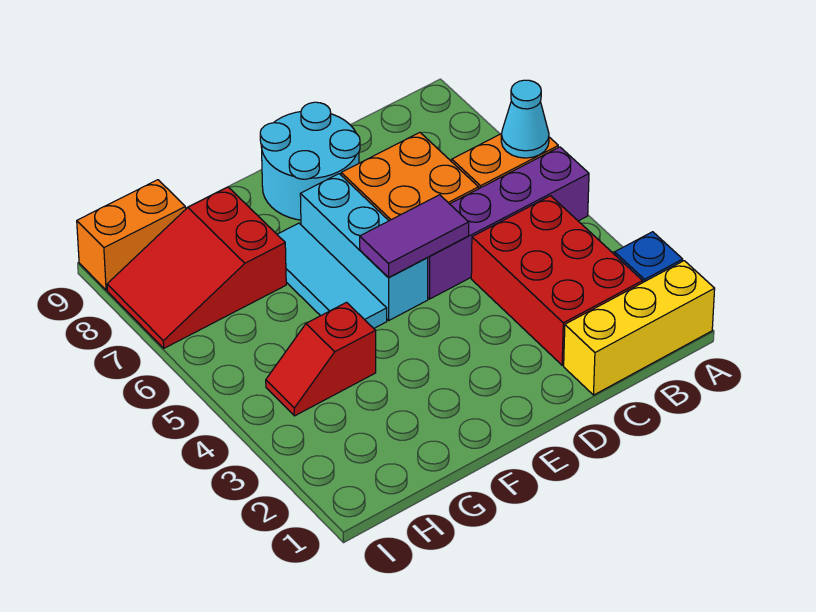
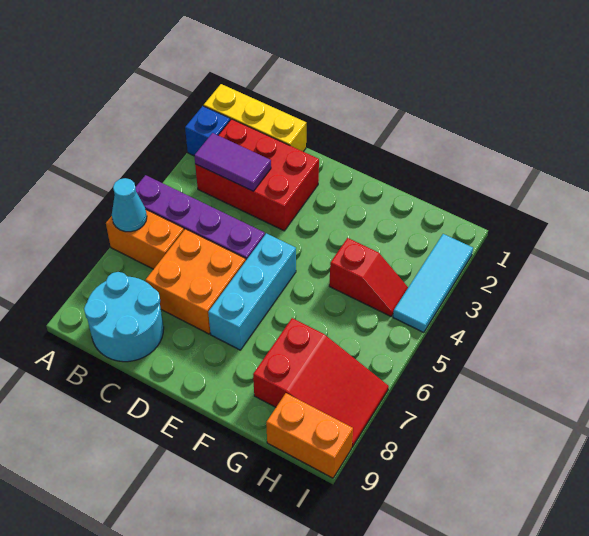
red 2x3 brick [471,196,643,365] -> red 2x3 brick turned to [195,119,319,231]
purple 1x2 tile [360,195,469,278] -> purple 1x2 tile moved to [194,133,271,191]
cyan 2x2 round brick [260,102,360,220] -> cyan 2x2 round brick moved to [84,272,164,362]
cyan 1x3 tile [277,223,387,328] -> cyan 1x3 tile moved to [393,234,473,332]

